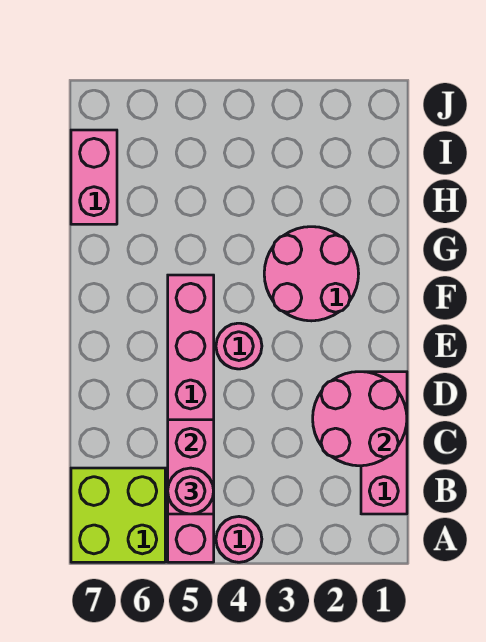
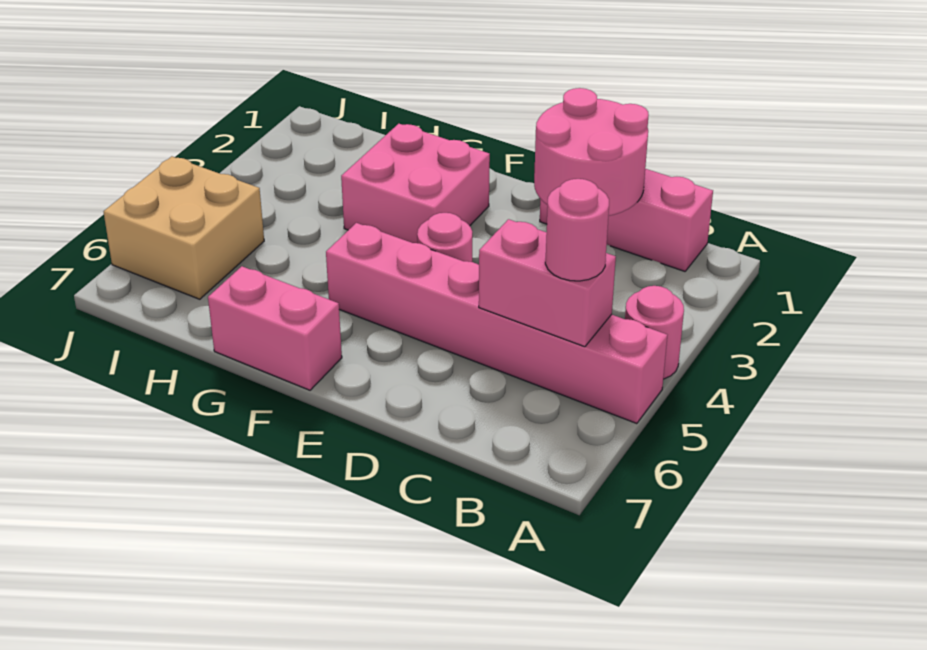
lime 2x2 brick [71,468,165,562] -> none
pink 2x2 round brick [264,227,359,321] -> pink 2x2 brick [341,124,490,243]
pink 1x2 brick [71,130,117,224] -> pink 1x2 brick moved to [208,266,342,390]
none -> tan 2x2 brick [104,156,264,299]

